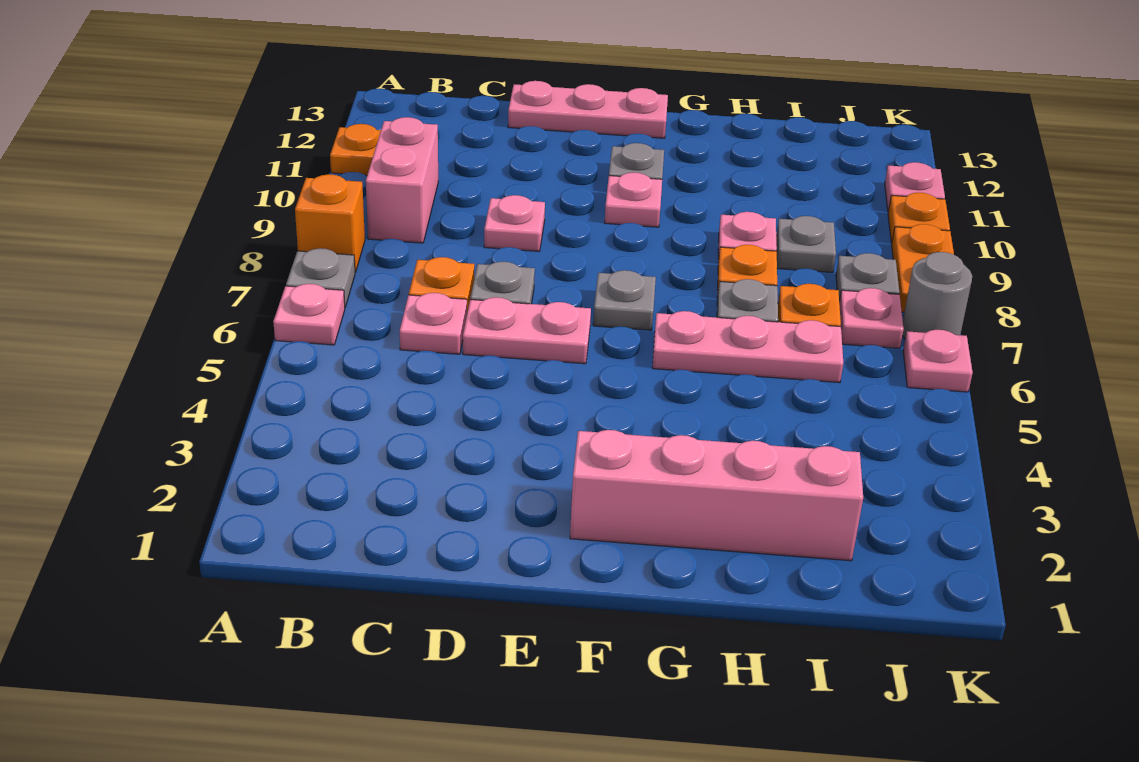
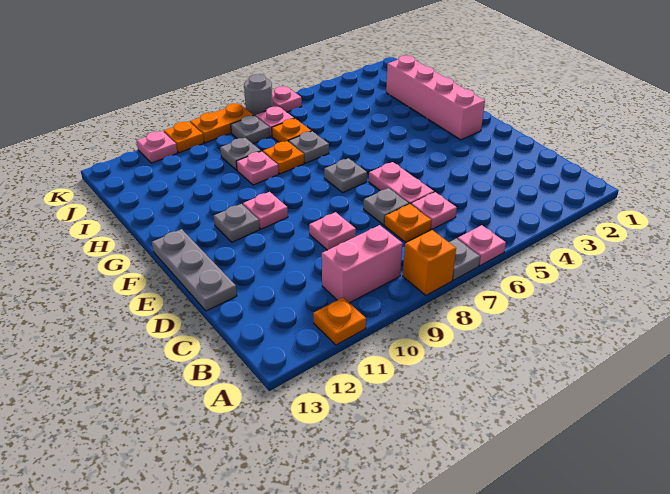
pink 1x3 plate [508,81,668,138] -> grey 1x3 plate [152,229,237,311]
pink 1x3 plate [652,311,843,383] -> none

